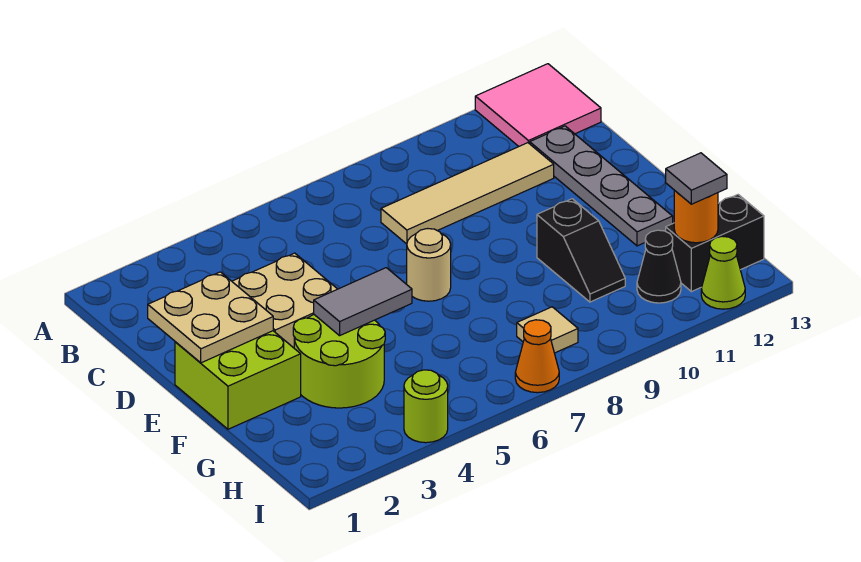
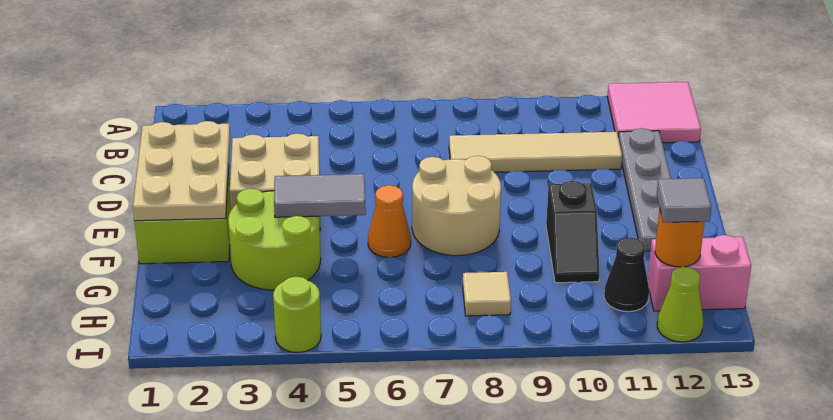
tan 2x2 plate [148,272,273,363] -> tan 2x3 plate [133,121,230,221]
tan 1x1 round brick [407,229,451,301] -> tan 2x2 round brick [412,156,501,256]
black 1x2 brick [666,195,764,292] -> pink 1x2 brick [648,235,751,311]
orange 1x1 cone [515,320,559,393] -> orange 1x1 cone moved to [368,185,411,257]

